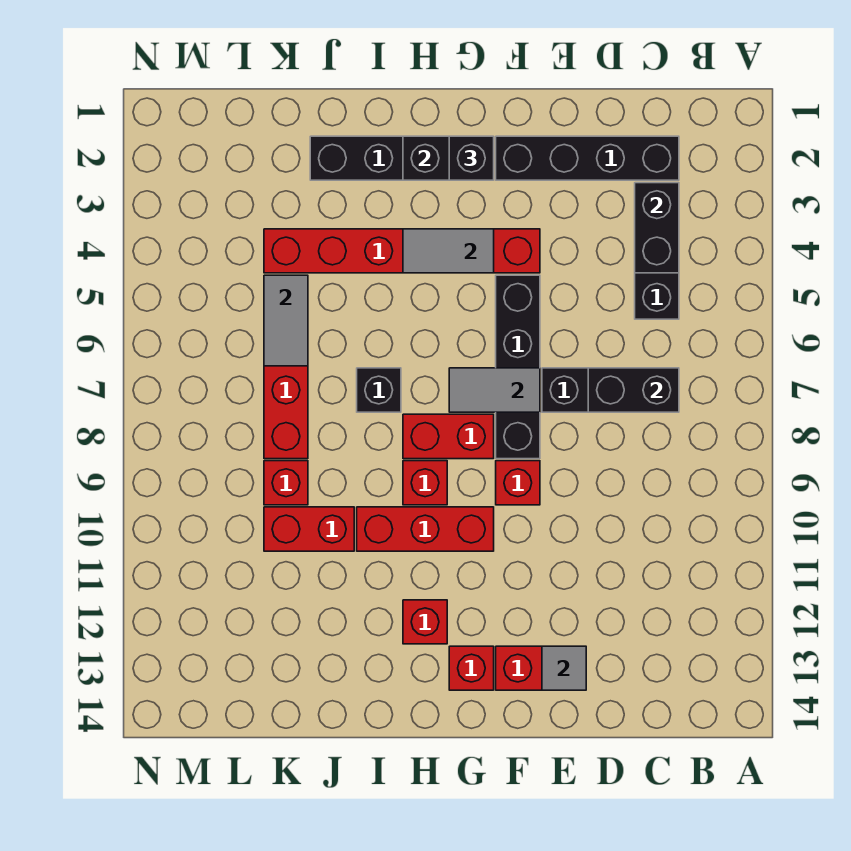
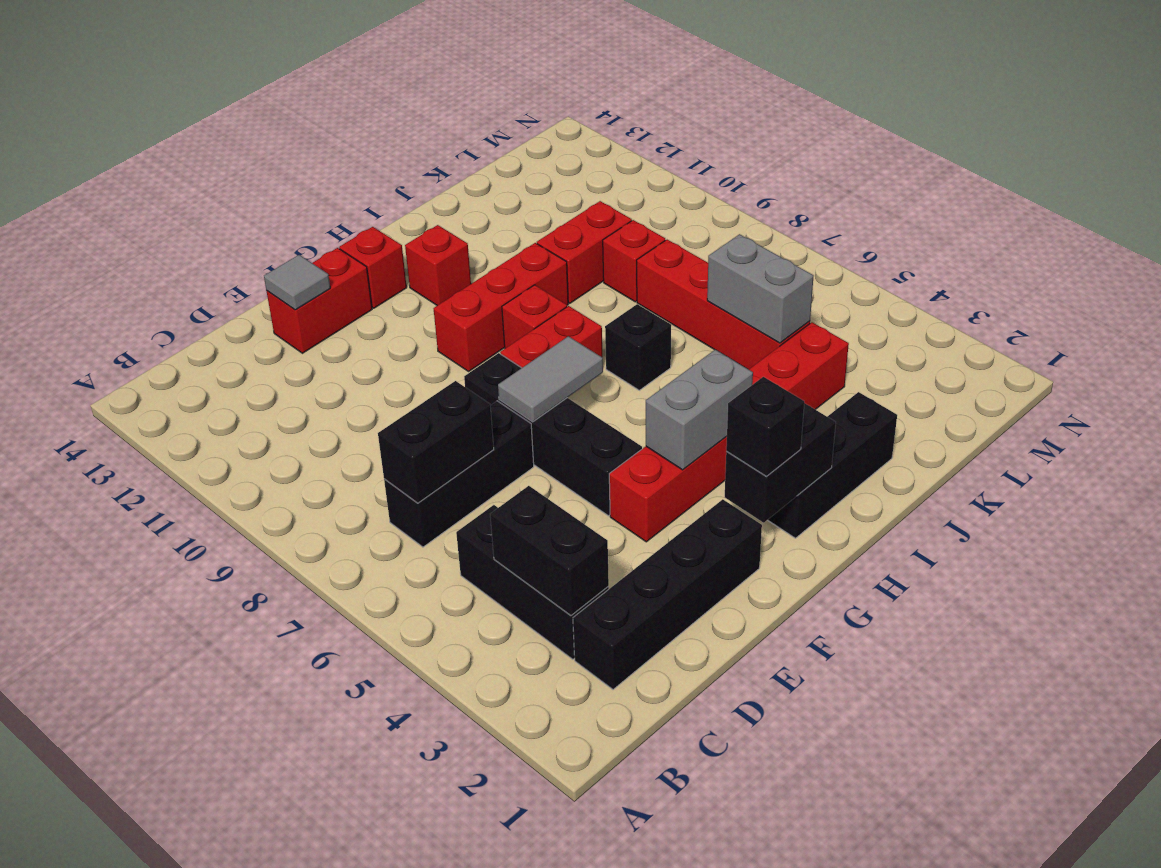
red 1x1 brick [496,461,540,505] -> none
grey 1x2 tile [403,229,494,273] -> grey 1x2 brick [646,350,753,470]
grey 1x2 tile [264,275,308,366] -> grey 1x2 brick [707,234,813,343]

